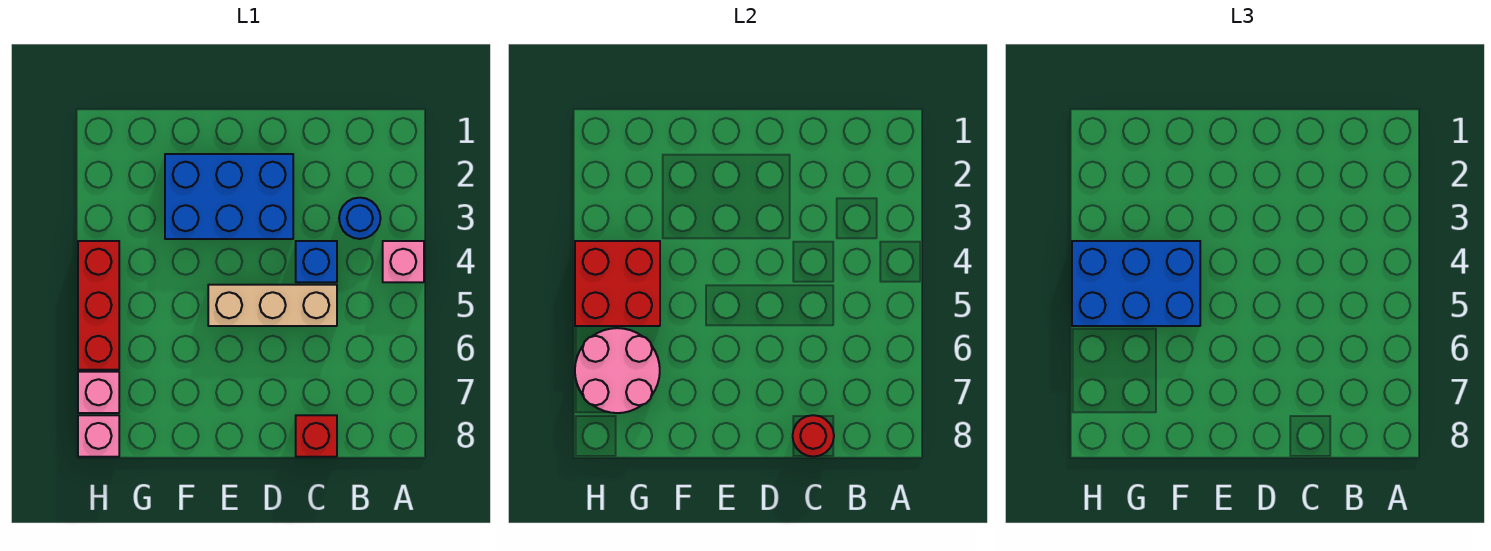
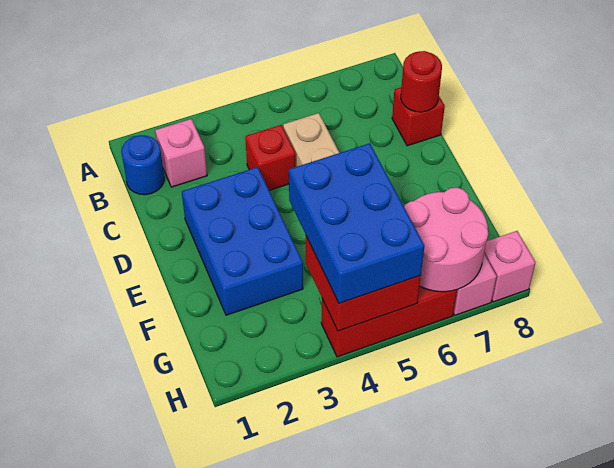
pink 1x1 brick [383,241,424,282] -> pink 1x1 brick moved to [155,119,207,187]
blue 1x1 round brick [339,198,380,239] -> blue 1x1 round brick moved to [121,135,164,195]
blue 1x1 brick [296,241,337,282] -> red 1x1 brick [245,125,296,190]

